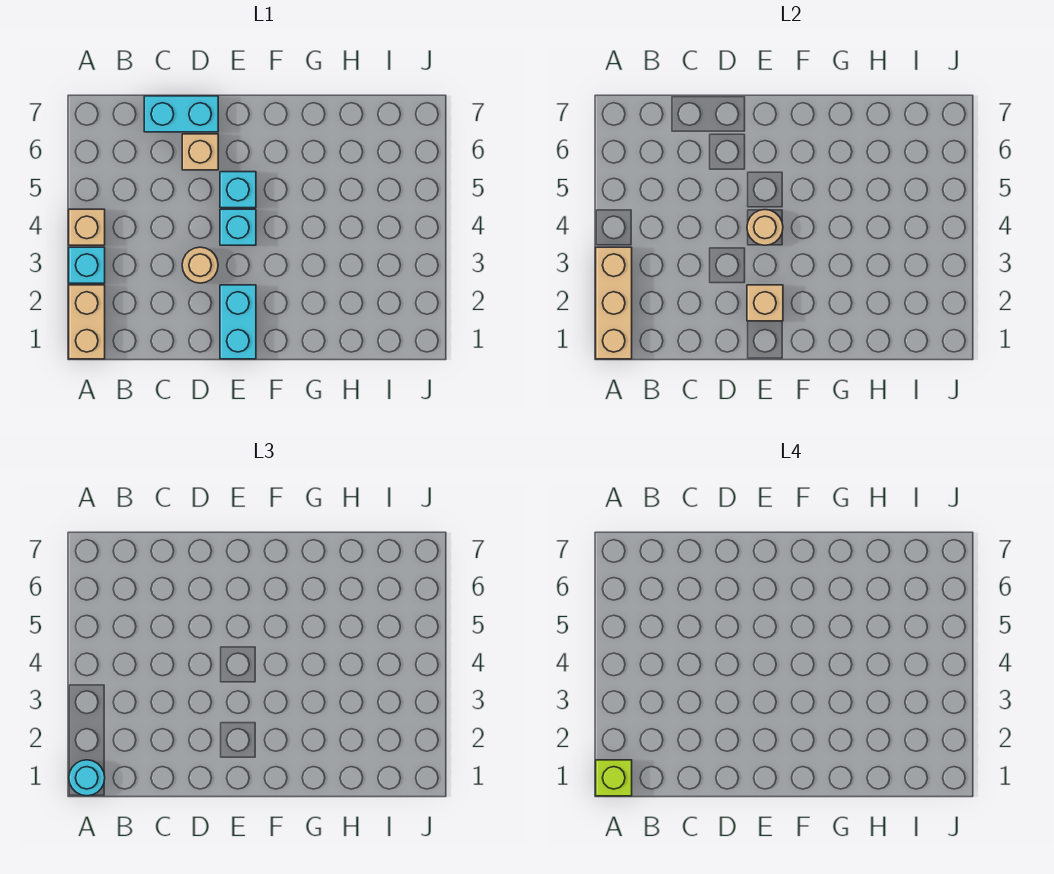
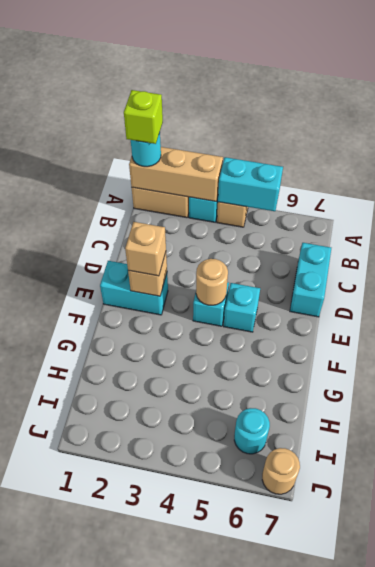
none -> cyan 1x2 brick [218,157,283,211]
tan 1x1 round brick [182,247,218,283] -> tan 1x1 round brick moved to [262,448,300,494]
tan 1x1 brick [182,134,218,170] -> tan 1x1 brick moved to [125,222,166,276]
none -> cyan 1x1 round brick [234,408,270,454]

